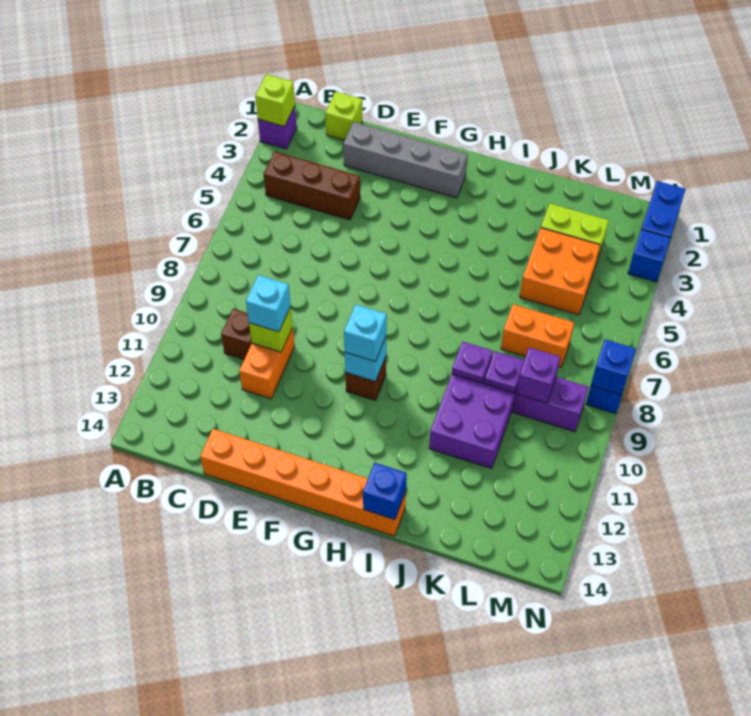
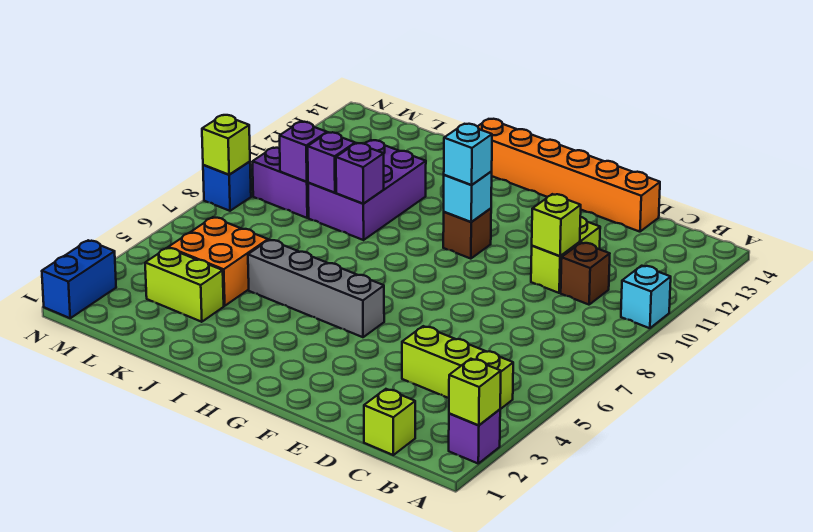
brown 1x3 brick [264,151,360,220] -> lime 1x3 brick [402,326,513,409]
grey 1x4 brick [343,122,468,198] -> grey 1x4 brick moved to [248,240,384,337]
orange 1x2 brick [239,328,295,399] -> lime 1x2 brick [531,217,600,293]
cyan 1x1 brick [246,275,291,332] -> cyan 1x1 brick moved to [621,266,671,328]
blue 1x1 brick [363,463,407,520] -> none
purple 1x1 plate [452,342,493,383] -> purple 1x1 brick [336,143,384,204]
orange 1x2 brick [501,304,574,367] -> none
purple 1x1 plate [484,351,524,393] -> purple 1x1 brick [308,132,355,193]
blue 1x1 brick [628,229,670,282] -> none
blue 1x1 brick [591,339,636,395] -> lime 1x1 brick [202,115,250,175]

